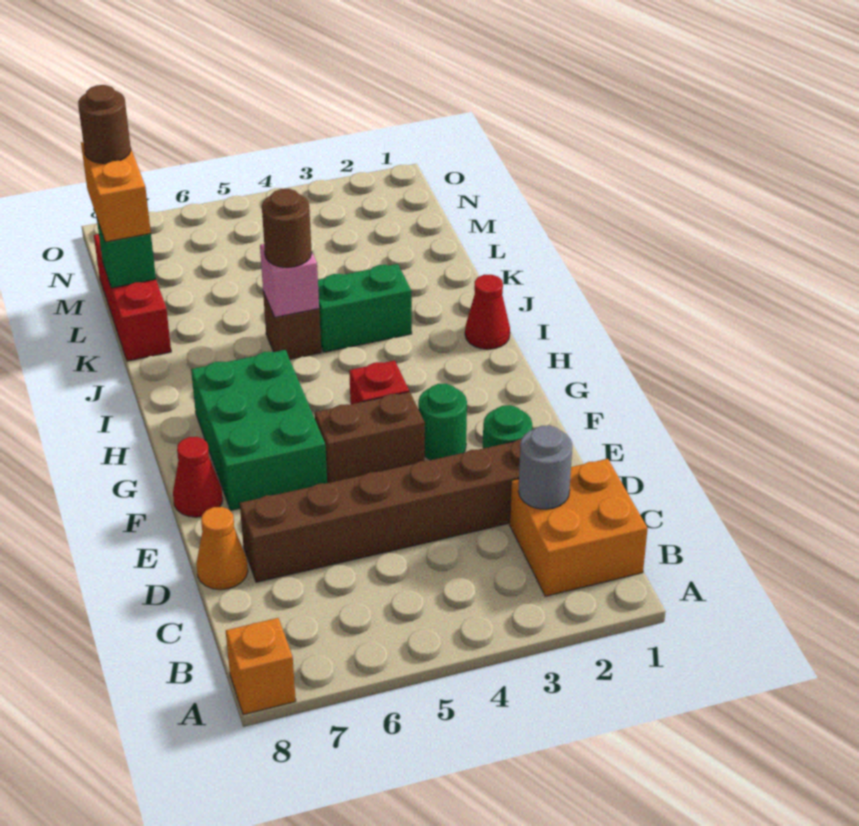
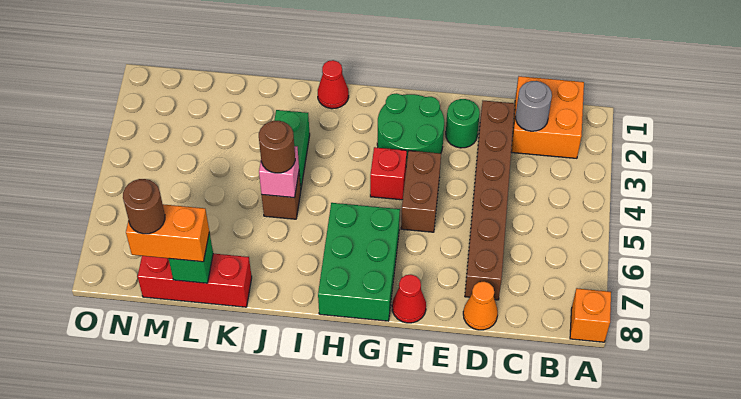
green 1x1 round brick [418,384,467,460] -> green 2x2 round brick [377,93,444,167]
green 2x3 brick [191,350,327,510] -> green 2x3 brick turned to [318,203,400,321]

